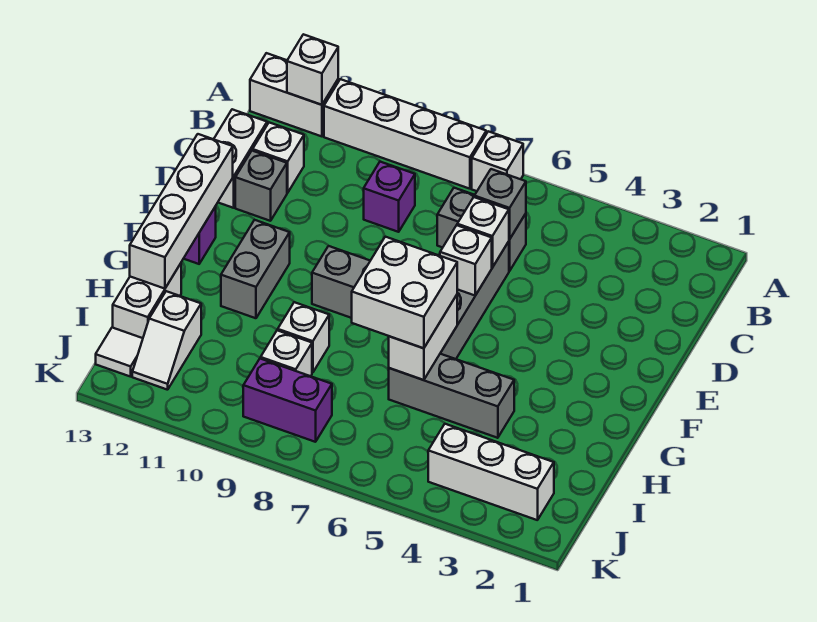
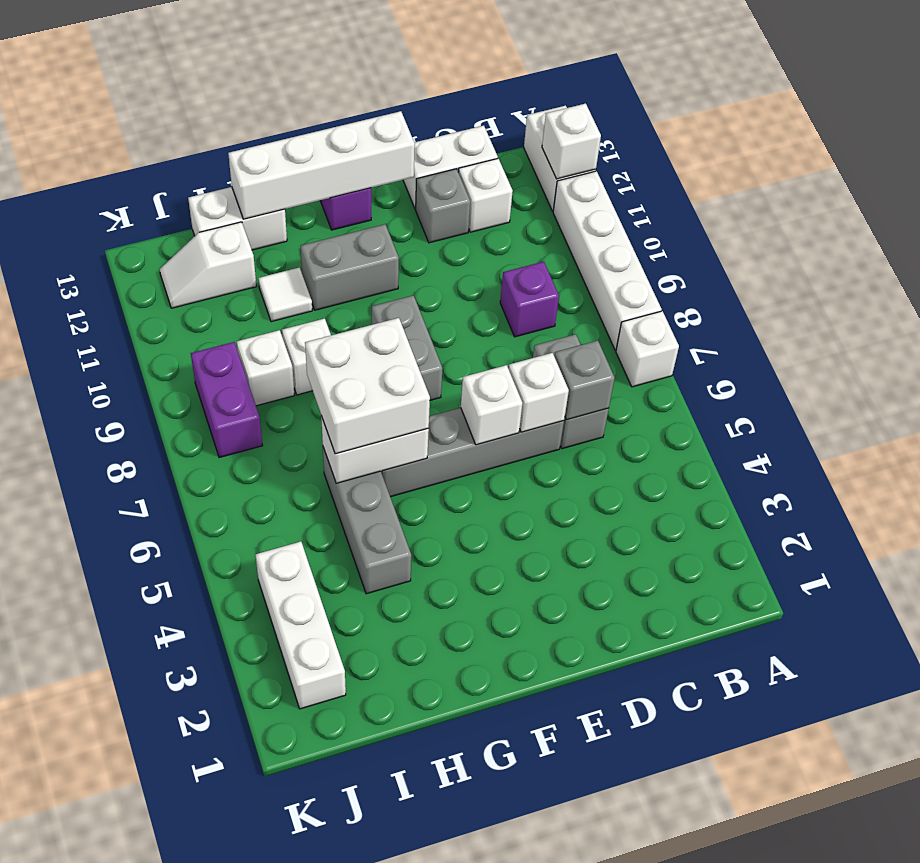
white 1x1 tile [96,327,143,377] -> white 1x1 tile moved to [258,268,312,322]

